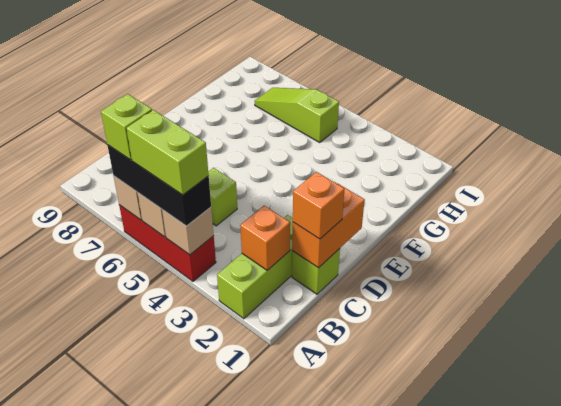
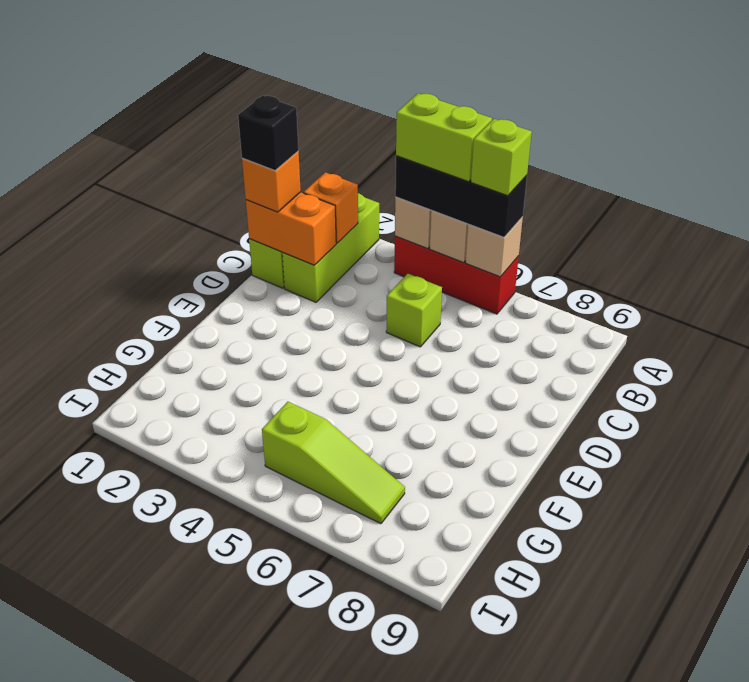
orange 1x2 brick [292,184,365,268] -> orange 1x2 brick turned to [246,192,336,265]
none -> black 1x1 brick [238,96,299,171]

